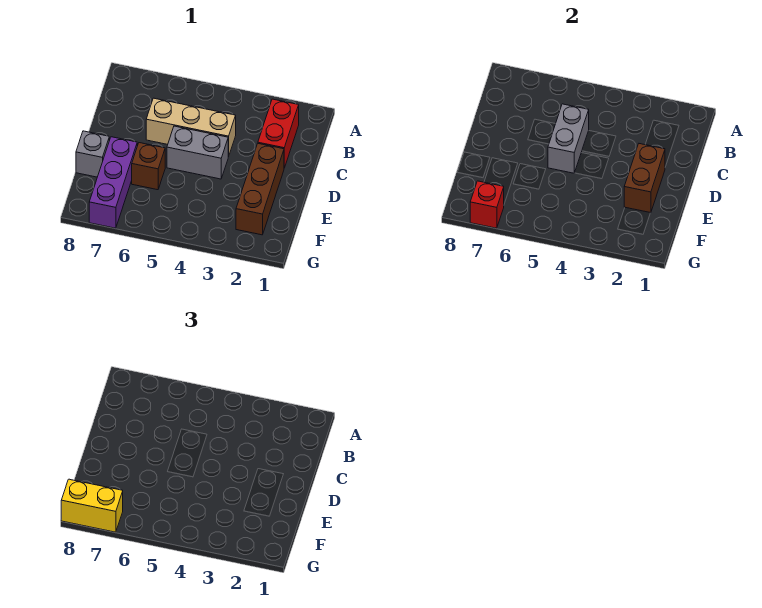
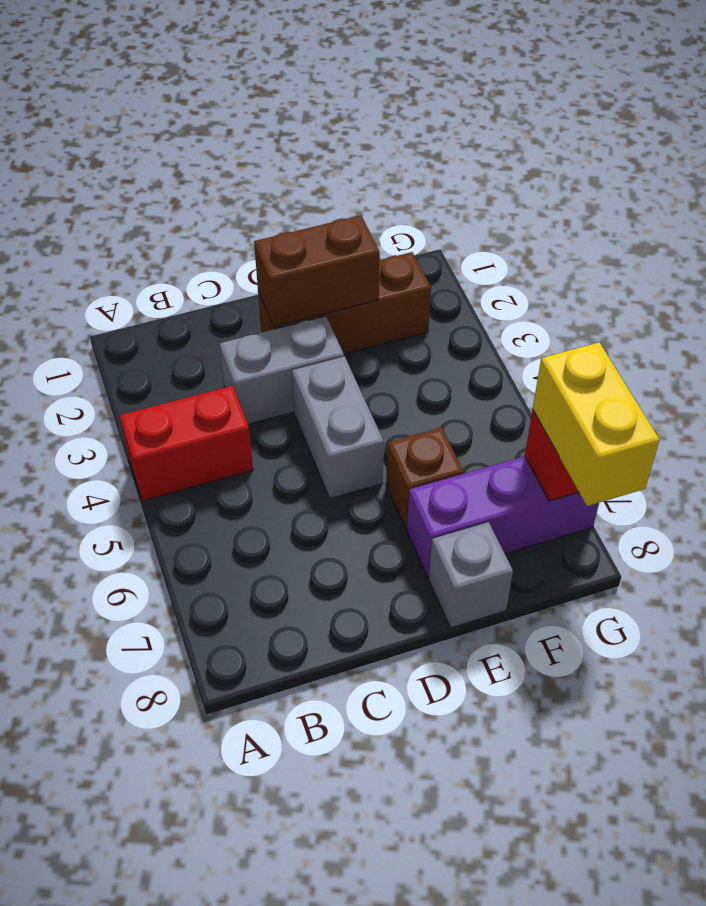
red 1x2 brick [258,99,299,168] -> red 1x2 brick moved to [120,386,253,501]
tan 1x3 brick [146,98,236,157] -> none
grey 1x2 brick [548,104,589,173] -> grey 1x2 brick moved to [219,316,344,424]

